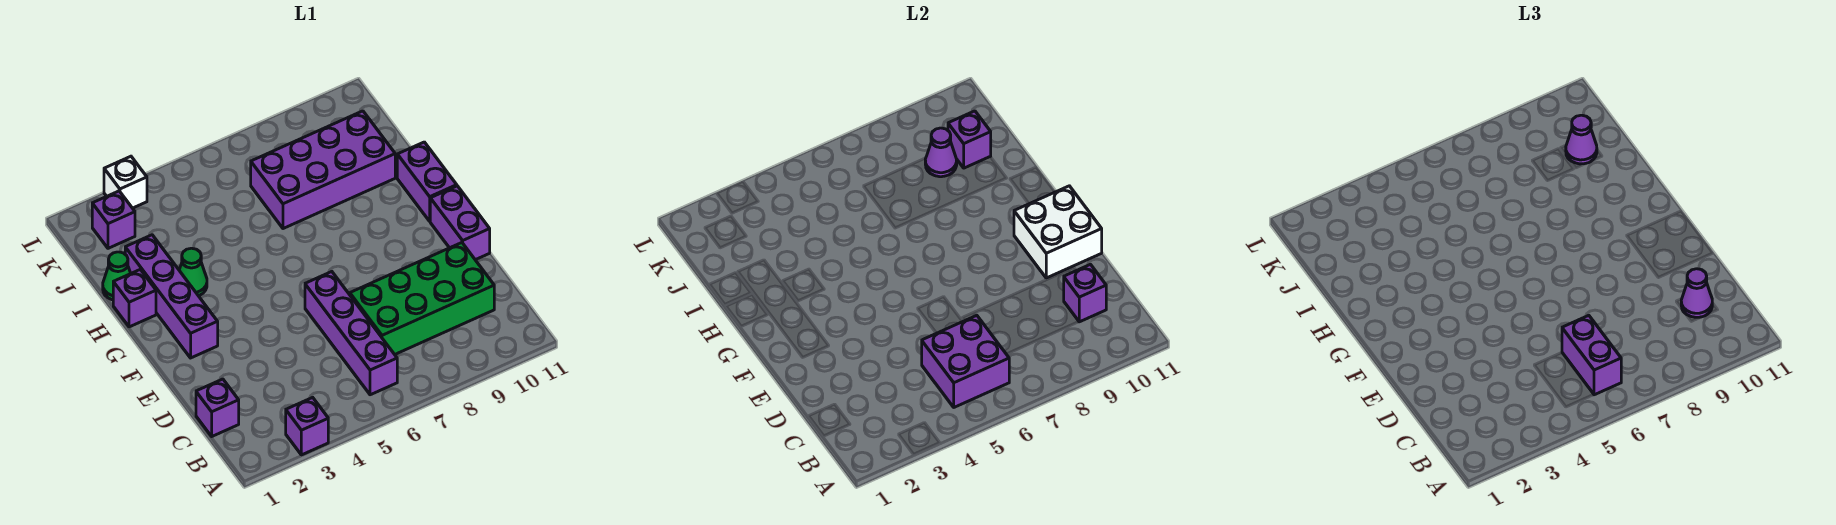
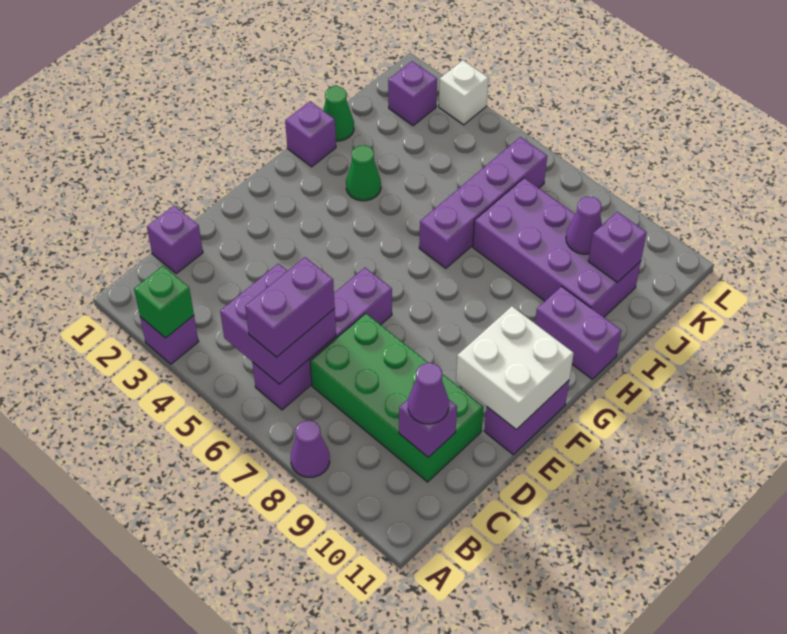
none -> green 1x1 brick [134,266,194,338]
purple 1x4 brick [125,235,218,358] -> purple 1x4 brick moved to [419,137,547,268]
purple 1x2 brick [397,142,457,221] -> purple 1x2 brick turned to [535,286,622,379]
purple 1x1 cone [1566,115,1597,164] -> purple 1x1 cone moved to [291,420,330,477]

